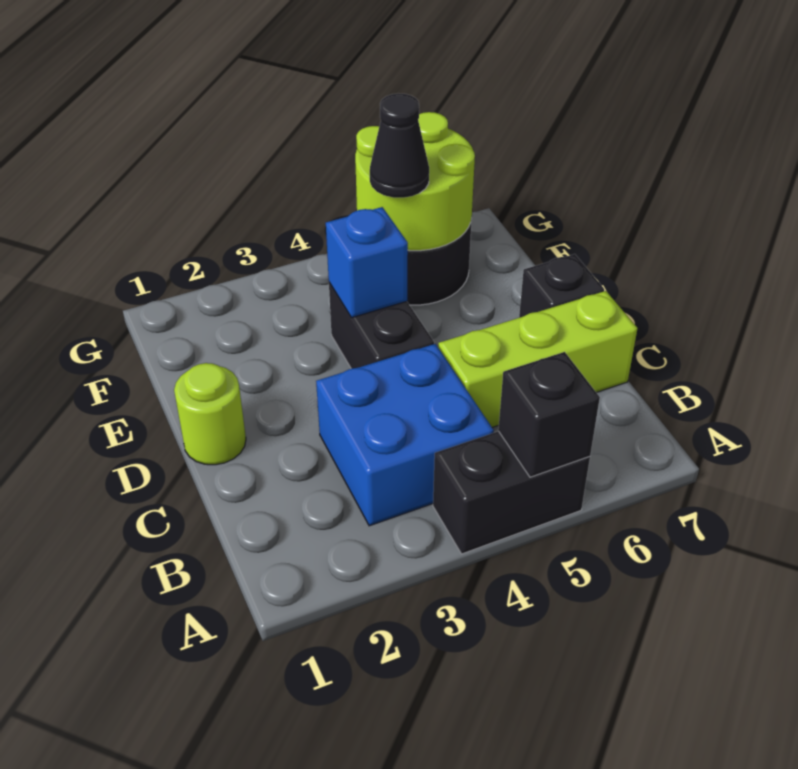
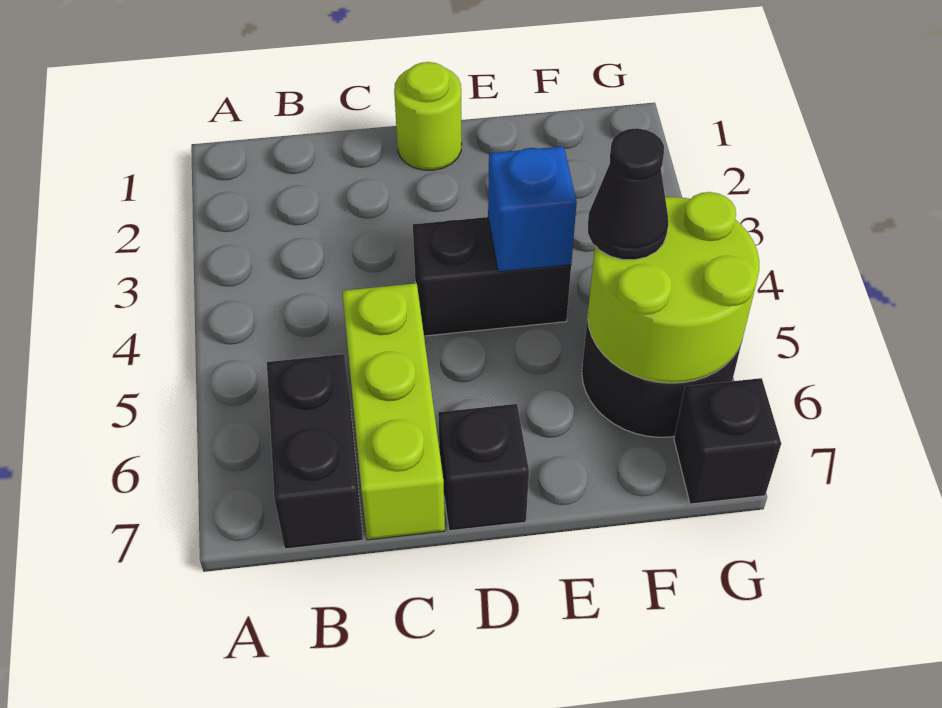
black 1x2 brick [433,431,590,554] -> black 1x2 brick moved to [267,354,363,549]
black 1x1 brick [498,352,600,477] -> black 1x1 brick moved to [674,378,781,504]
blue 2x2 brick [316,344,494,526] -> none

